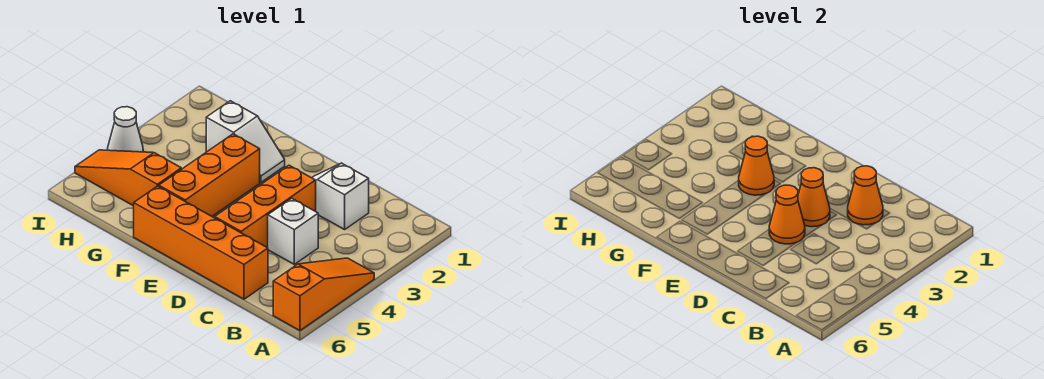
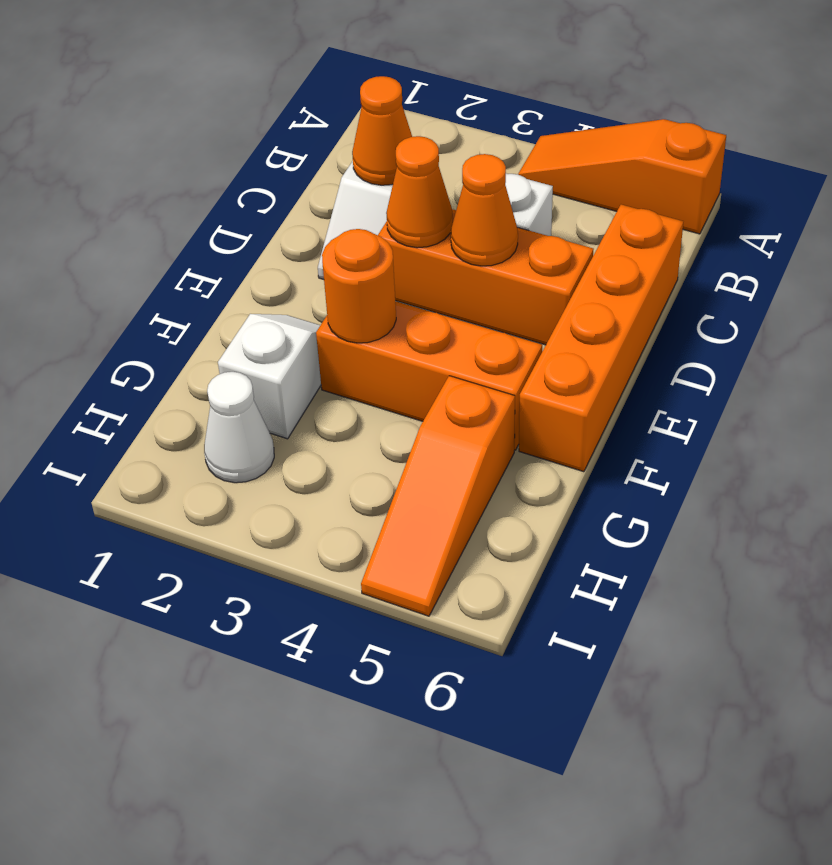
orange 1x1 cone [739,136,774,195] -> orange 1x1 round brick [322,229,396,343]
white 1x1 cone [108,107,143,152] -> white 1x1 cone moved to [204,372,274,483]

